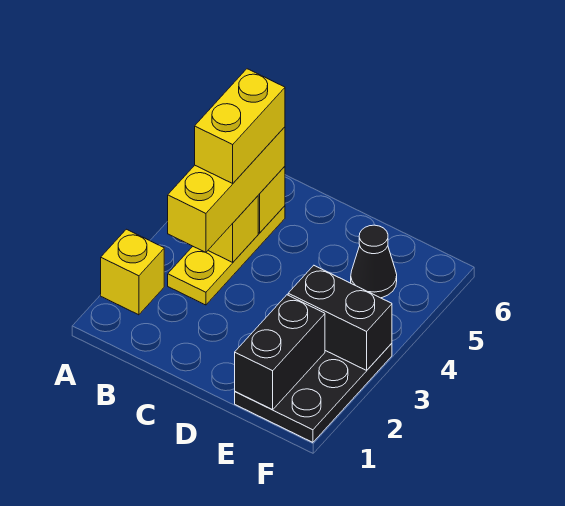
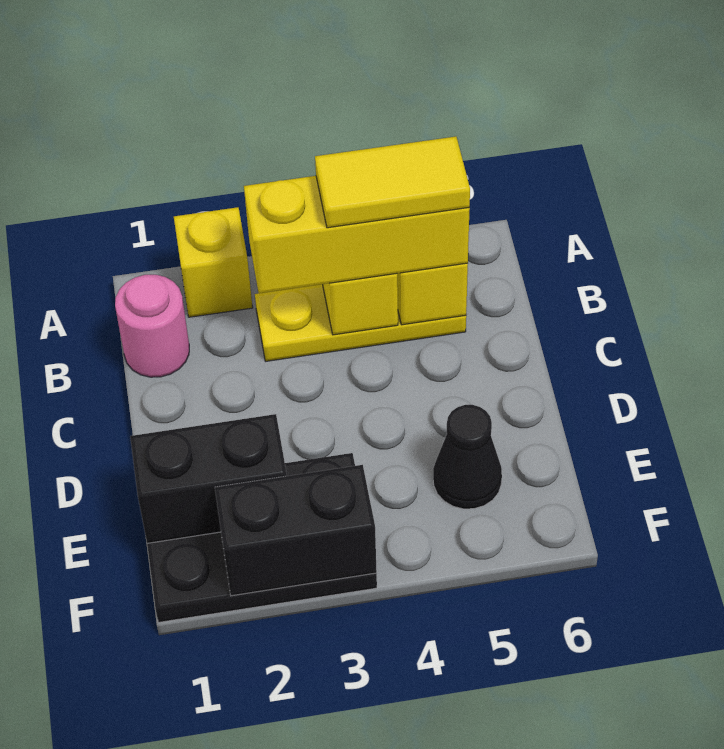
none -> pink 1x1 round brick [115,275,189,377]
yellow 1x2 brick [195,69,285,183] -> yellow 1x2 tile [315,136,470,228]
black 1x2 brick [288,266,392,370] -> black 1x2 brick turned to [215,465,377,596]

